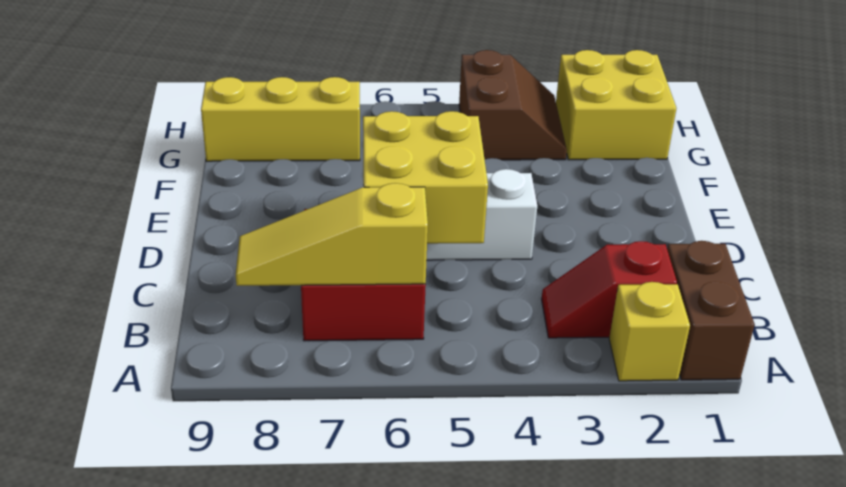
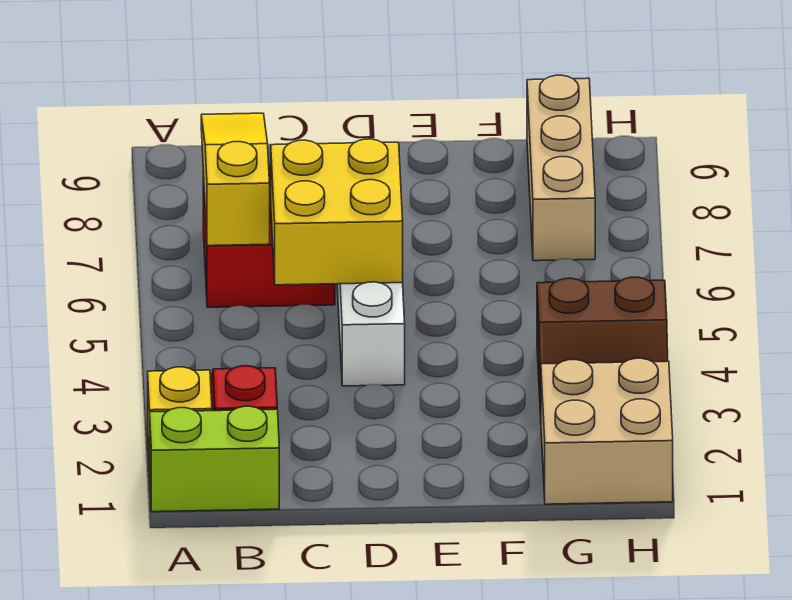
brown 1x2 brick [667,241,755,380] -> lime 1x2 brick [150,406,279,512]
yellow 2x2 brick [556,50,677,160] -> tan 2x2 brick [541,358,673,504]
yellow 1x3 brick [201,77,360,161] -> tan 1x3 brick [527,75,595,261]

